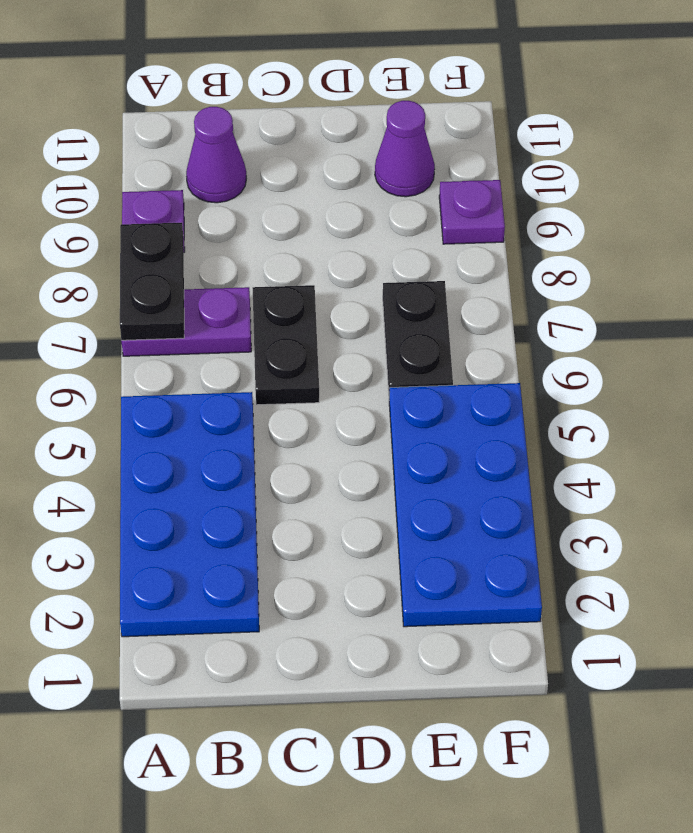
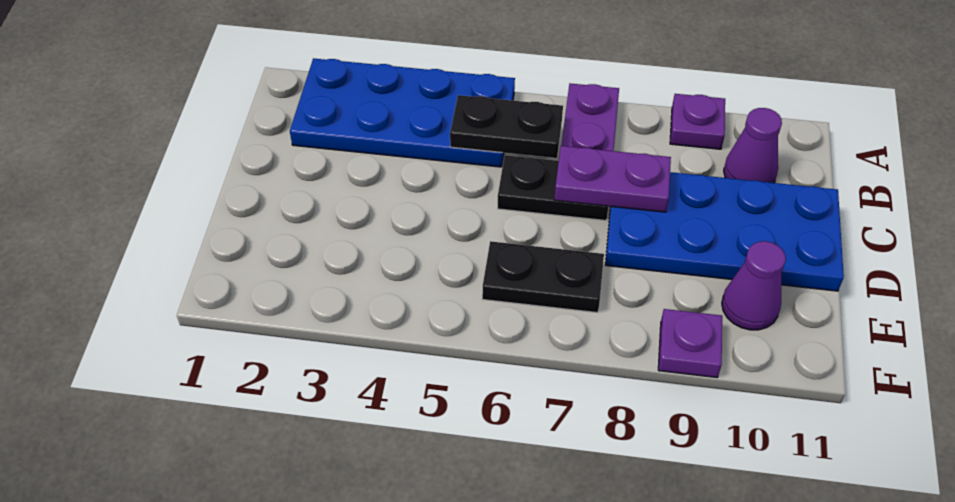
black 1x2 plate [120,223,184,340] -> black 1x2 plate moved to [450,95,563,158]
none -> purple 1x2 plate [554,146,671,212]
blue 2x4 plate [389,383,542,627] -> blue 2x4 plate moved to [605,172,844,291]

